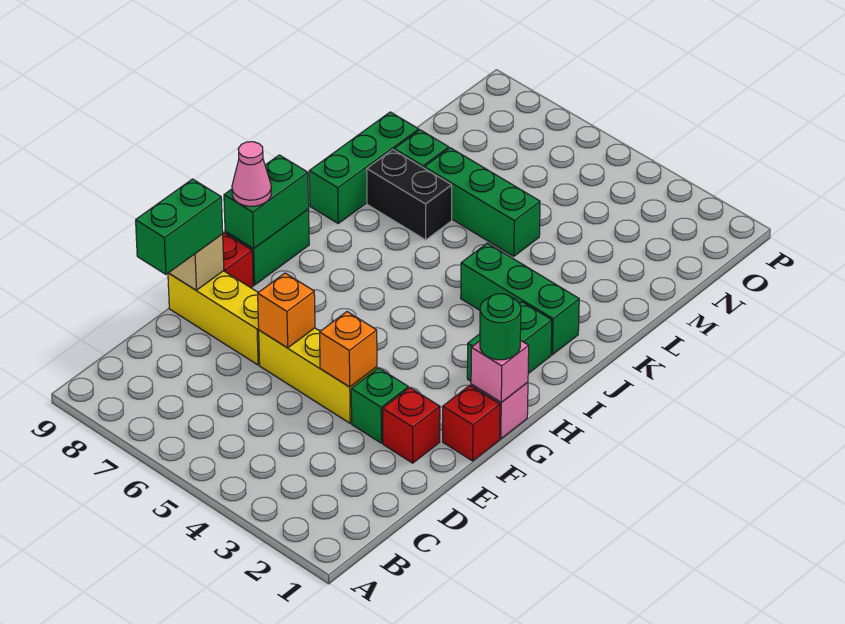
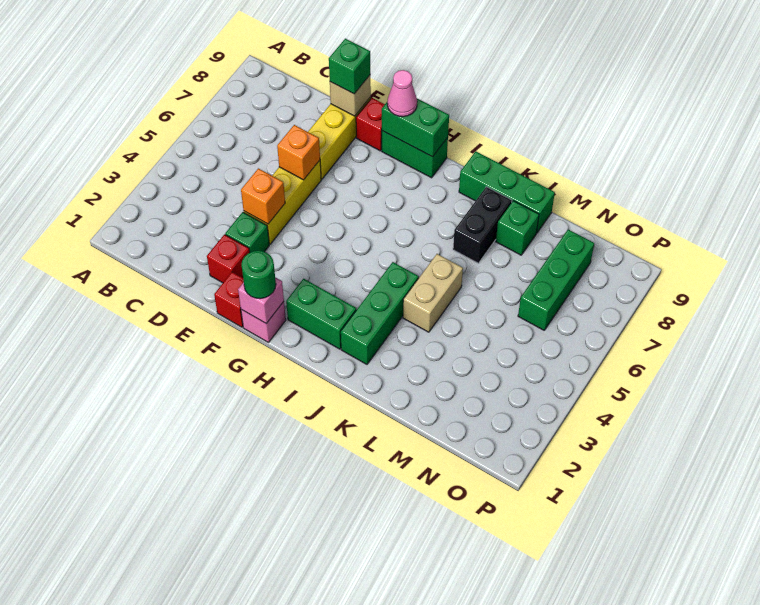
green 1x2 brick [136,179,223,274] -> green 1x1 brick [329,39,370,94]
none -> tan 1x2 brick [403,254,463,332]
green 1x3 brick [424,148,540,256] -> green 1x3 brick moved to [518,229,594,330]

